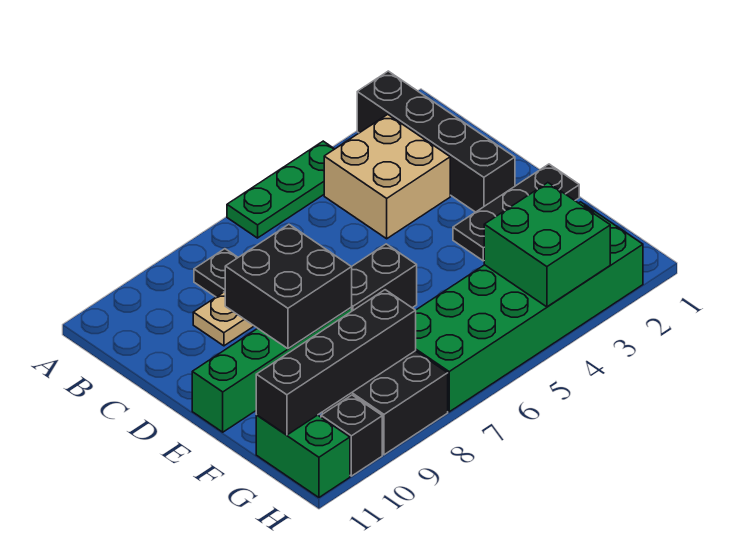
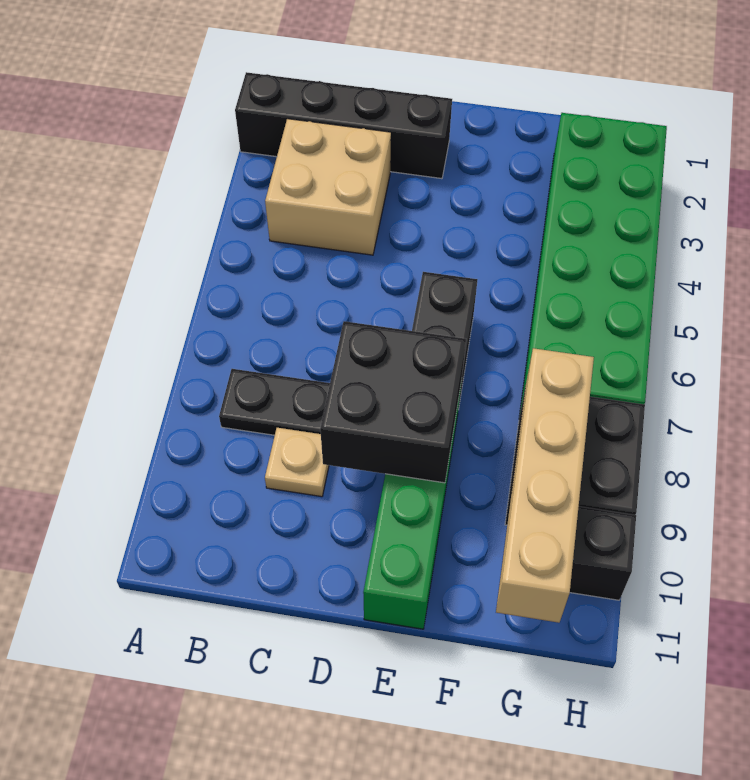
green 1x3 plate [227,141,334,238] -> none
black 1x3 plate [453,164,579,261] -> none
green 2x2 brick [484,183,610,307] -> none
black 1x4 brick [256,290,416,435] -> tan 1x4 brick [496,348,594,623]
green 1x2 brick [256,415,350,497] -> none

